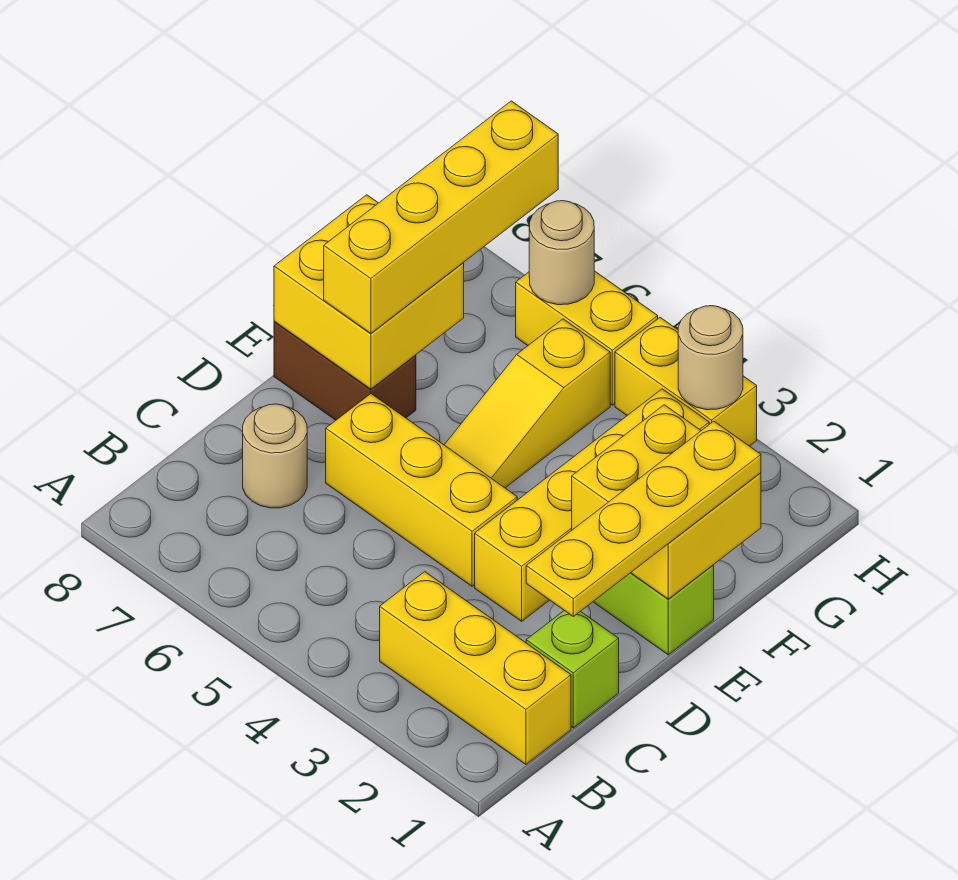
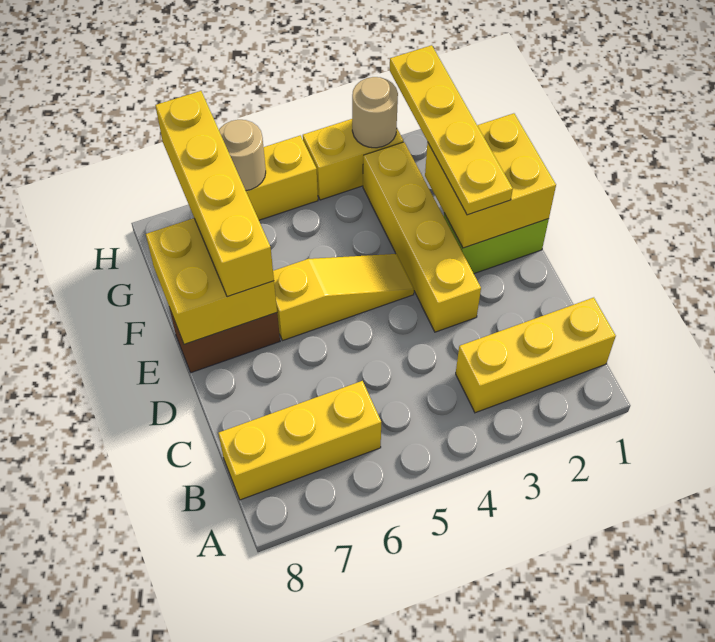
lime 1x1 brick [526,611,619,728] -> none
yellow 1x4 plate [526,421,761,616] -> yellow 1x4 plate moved to [390,45,513,215]
tan 1x1 round brick [243,404,307,508] -> none
yellow 1x3 brick [326,394,517,586] -> yellow 1x3 brick moved to [218,381,381,500]
yellow 1x3 slope [444,319,610,488] -> yellow 1x3 slope turned to [273,254,414,341]

